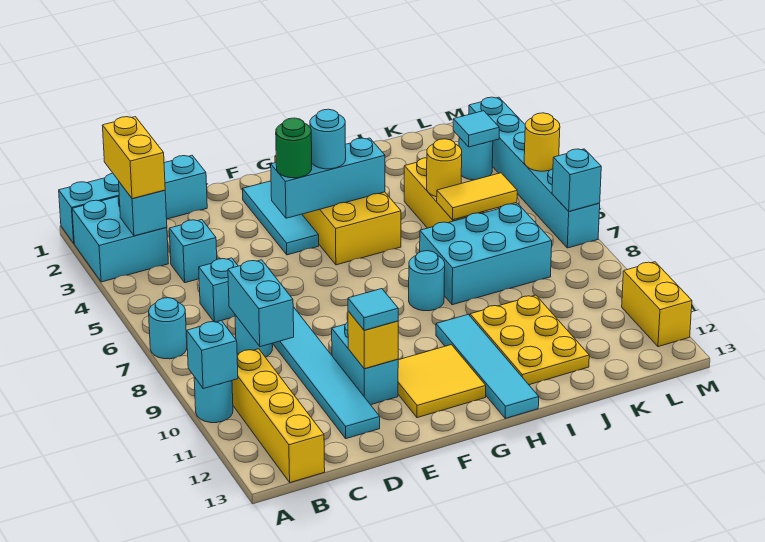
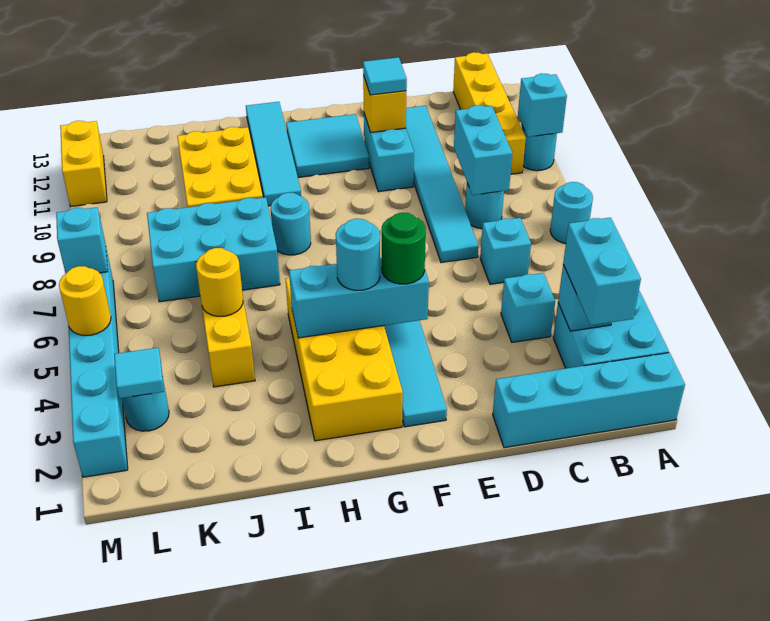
yellow 1x2 brick [102,117,165,199] -> cyan 1x2 brick [563,218,641,325]
yellow 2x2 tile [398,345,486,418] -> cyan 2x2 tile [286,114,369,178]
yellow 1x2 tile [437,173,517,220] -> none

